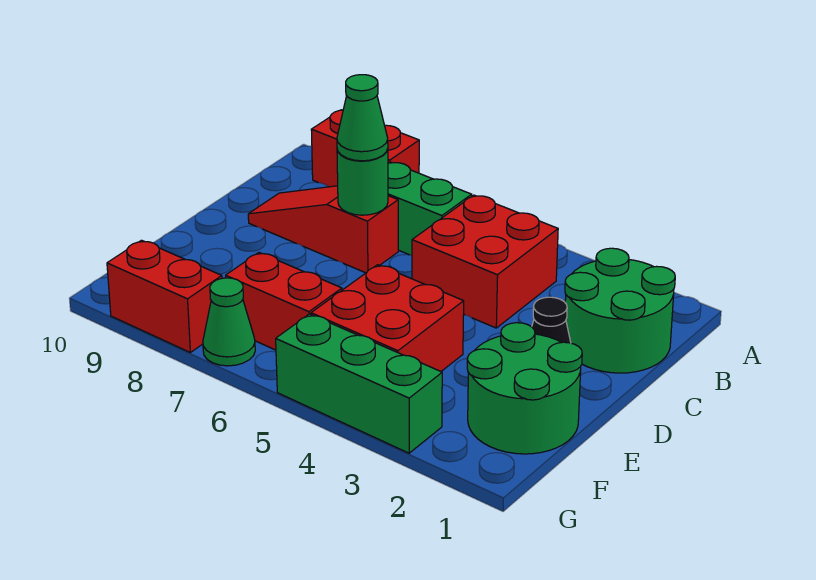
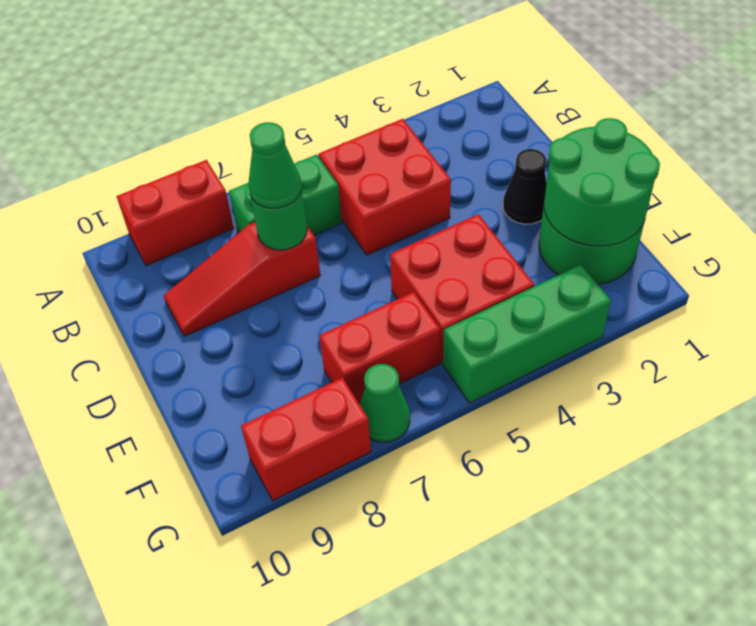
green 2x2 round brick [565,248,675,373] -> green 2x2 round brick moved to [544,118,660,246]

